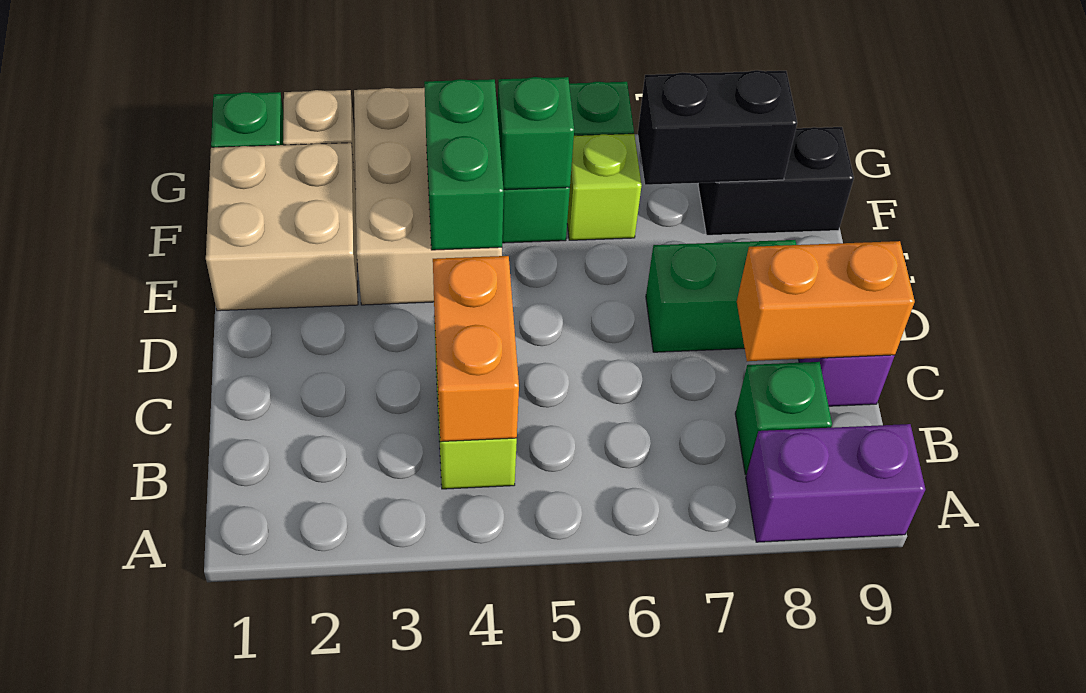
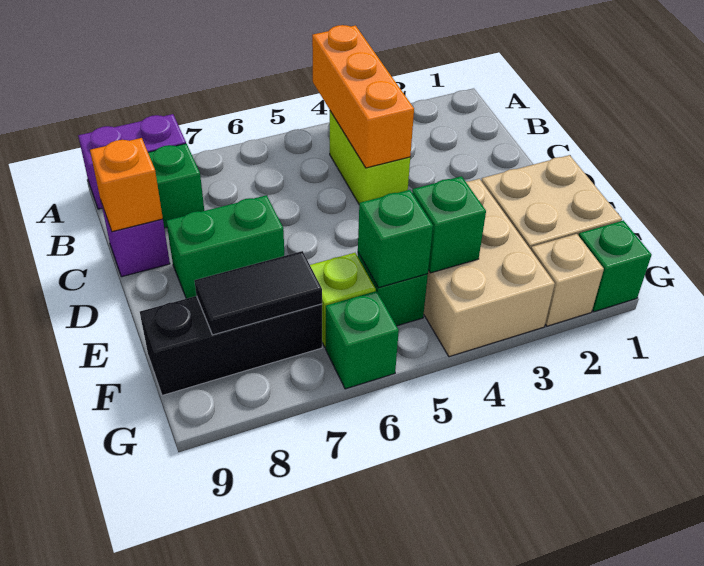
orange 1x2 brick [433,256,519,442] -> orange 1x3 brick [312,25,414,168]
orange 1x2 brick [737,241,915,361] -> orange 1x1 brick [90,138,163,232]
green 1x2 brick [424,79,504,250] -> green 1x1 brick [412,176,486,273]
black 1x2 brick [638,70,797,185] -> black 1x2 tile [194,251,322,335]
black 1x2 brick [698,127,854,235] -> black 1x3 brick [140,296,322,396]

